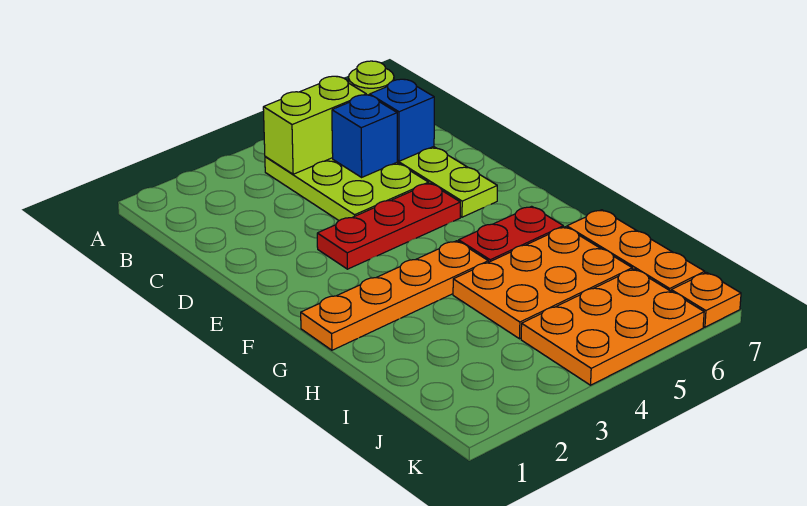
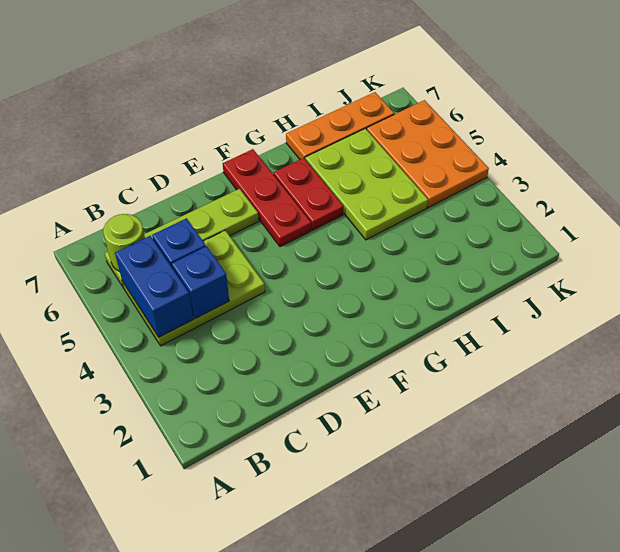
lime 1x2 brick [263,76,366,174] -> blue 1x2 brick [115,236,193,337]
blue 1x1 brick [370,79,434,161] -> blue 1x1 brick moved to [172,246,229,319]
red 1x3 plate [317,183,460,269] -> red 1x3 plate moved to [223,149,311,247]
orange 1x4 plate [301,241,488,350] -> none
orange 2x3 plate [453,227,632,339] -> lime 2x3 plate [305,128,428,240]
orange 1x1 plate [671,272,741,327] -> none

